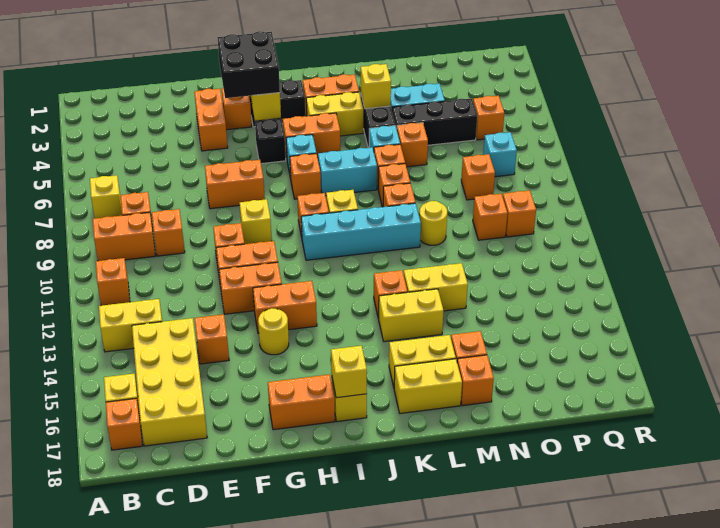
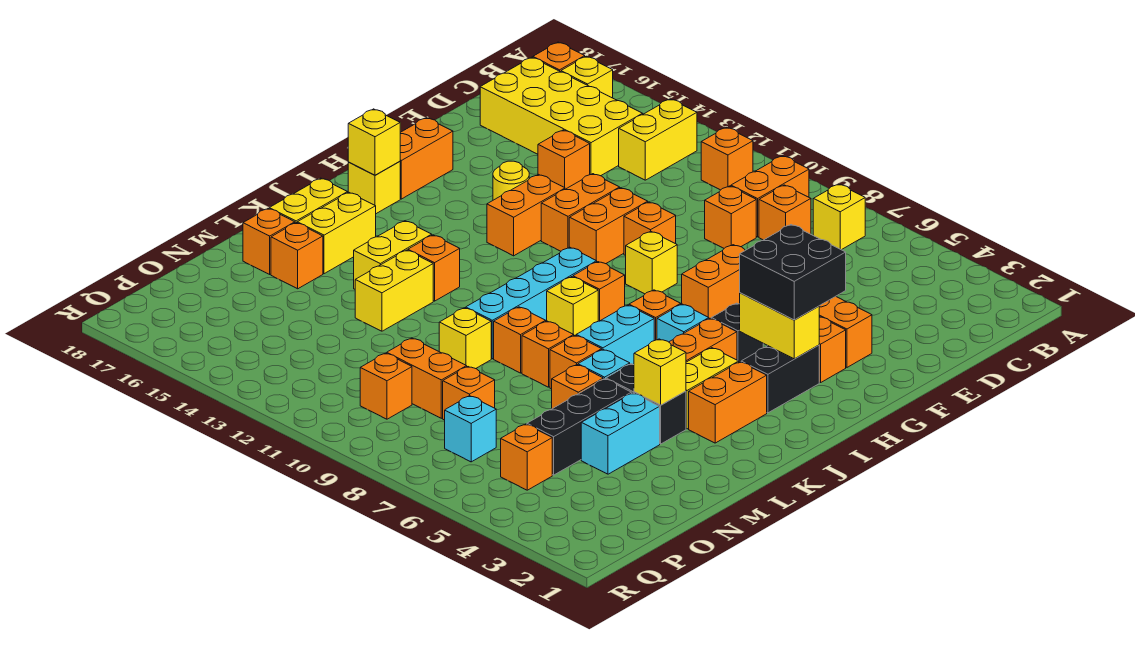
yellow 1x1 round brick [419,201,447,245] -> yellow 1x1 brick [439,308,491,369]
orange 1x1 brick [473,194,508,240] -> orange 1x2 brick [387,338,467,418]

